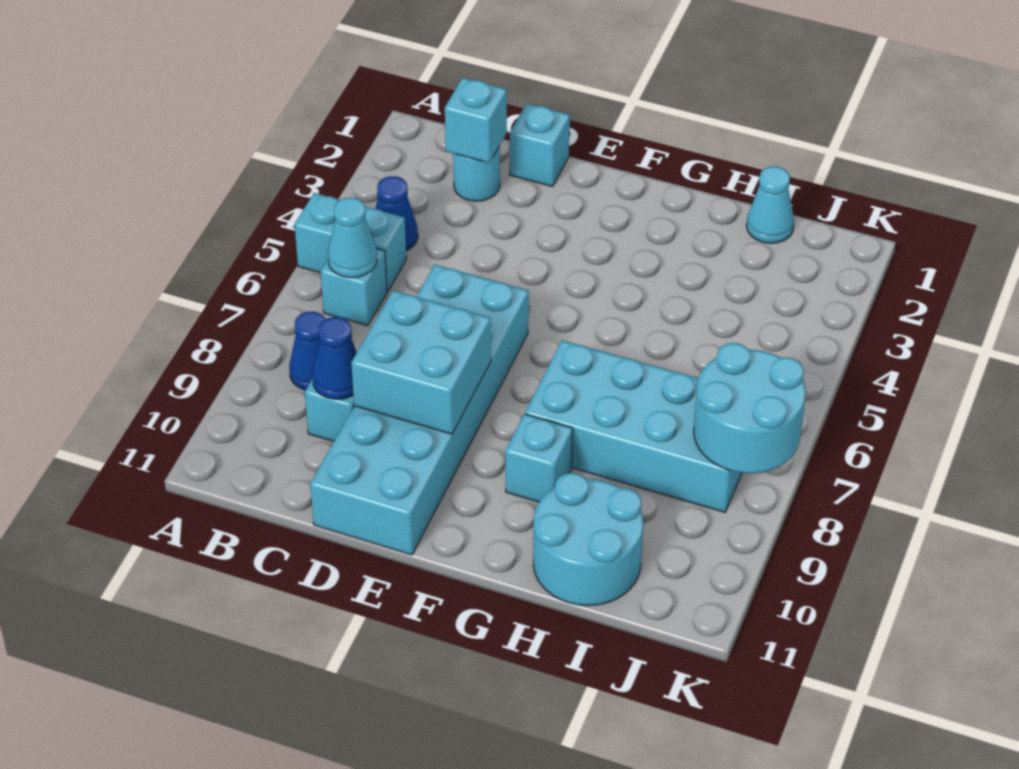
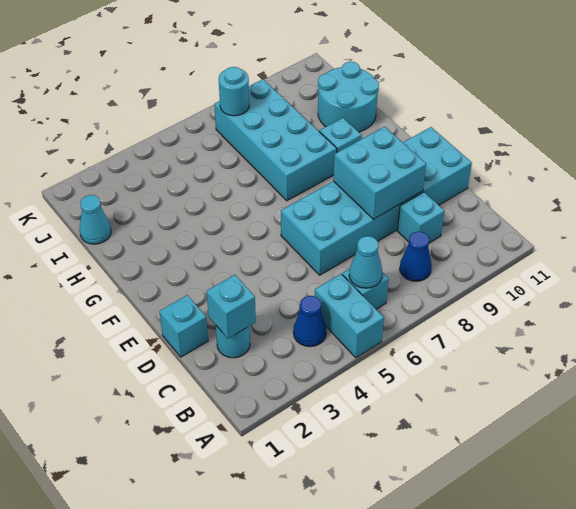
blue 1x1 cone [312,317,357,399] -> none
cyan 2x2 round brick [694,343,806,473] -> cyan 1x1 round brick [219,67,249,116]

